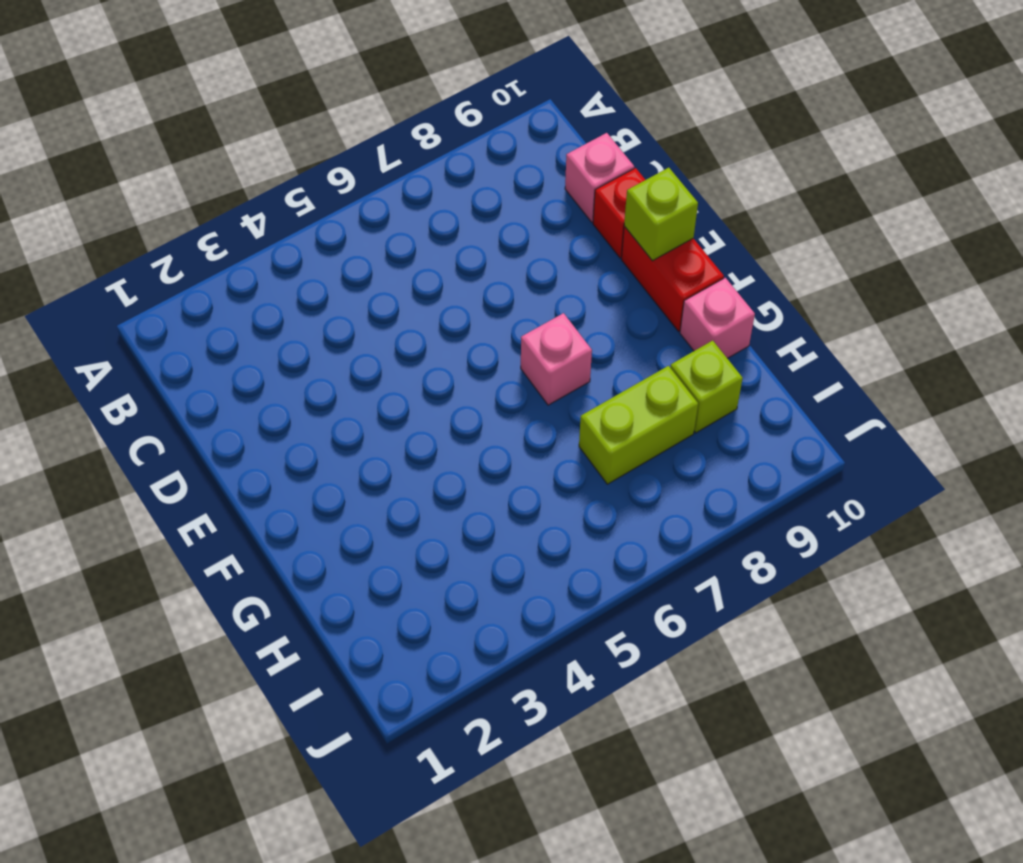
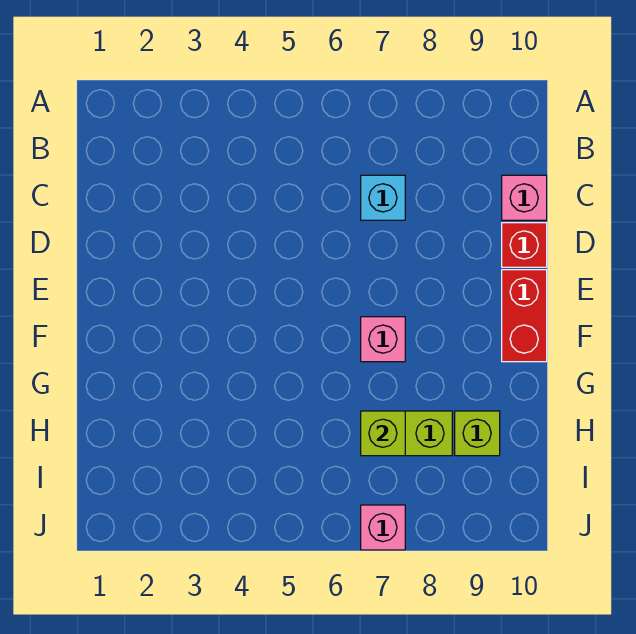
none -> cyan 1x1 brick [361,175,405,220]
lime 1x1 brick [624,168,698,261] -> lime 1x1 brick moved to [361,411,405,456]
pink 1x1 brick [680,278,755,358] -> pink 1x1 brick moved to [361,505,405,550]

